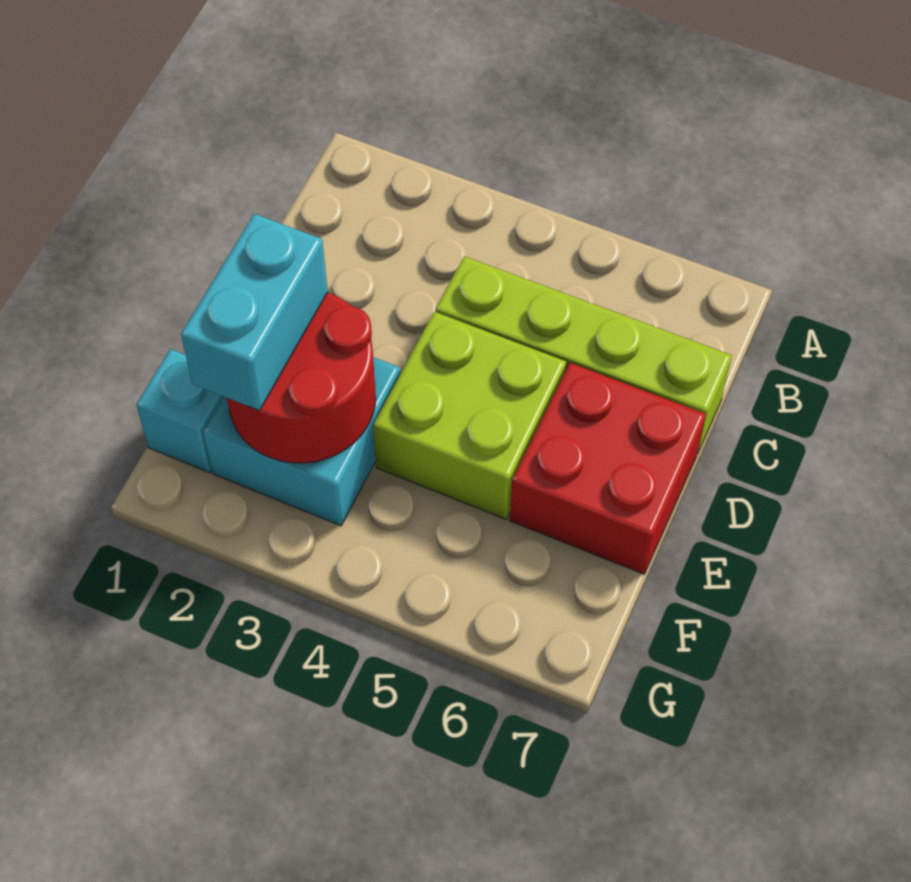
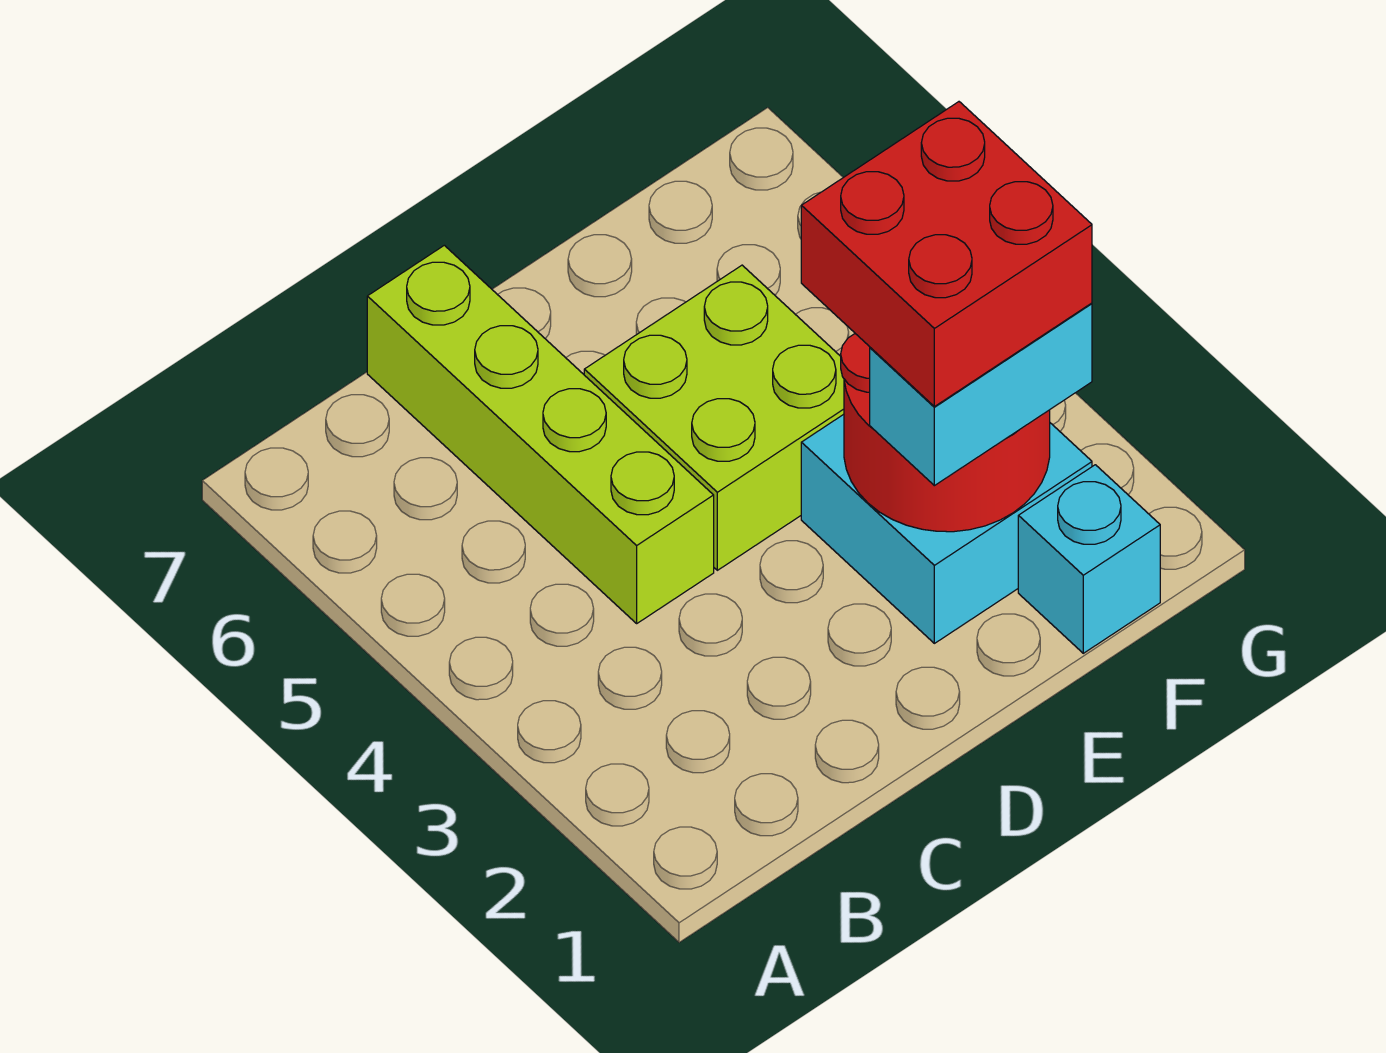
red 2x2 brick [510,363,706,574] -> red 2x2 brick moved to [801,102,1092,407]

